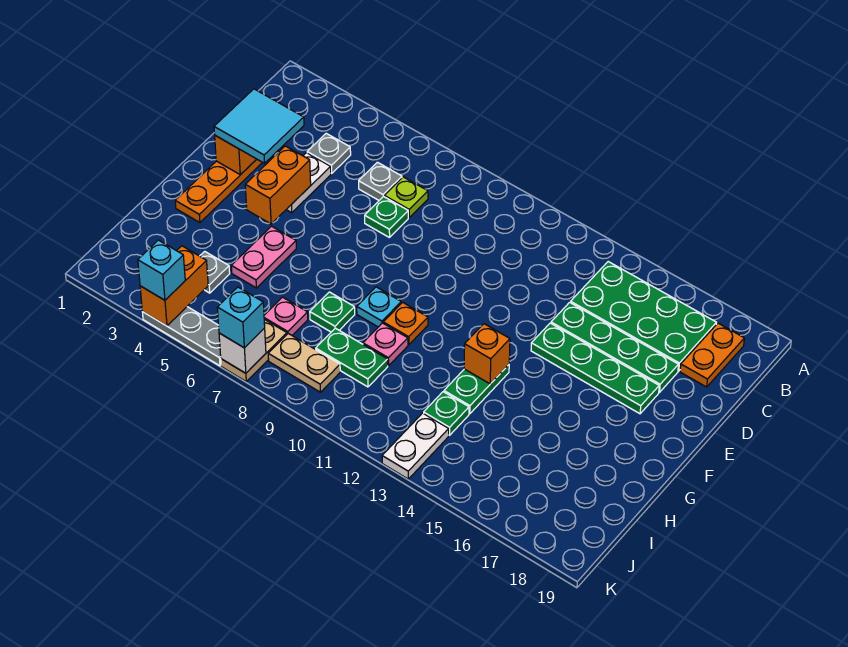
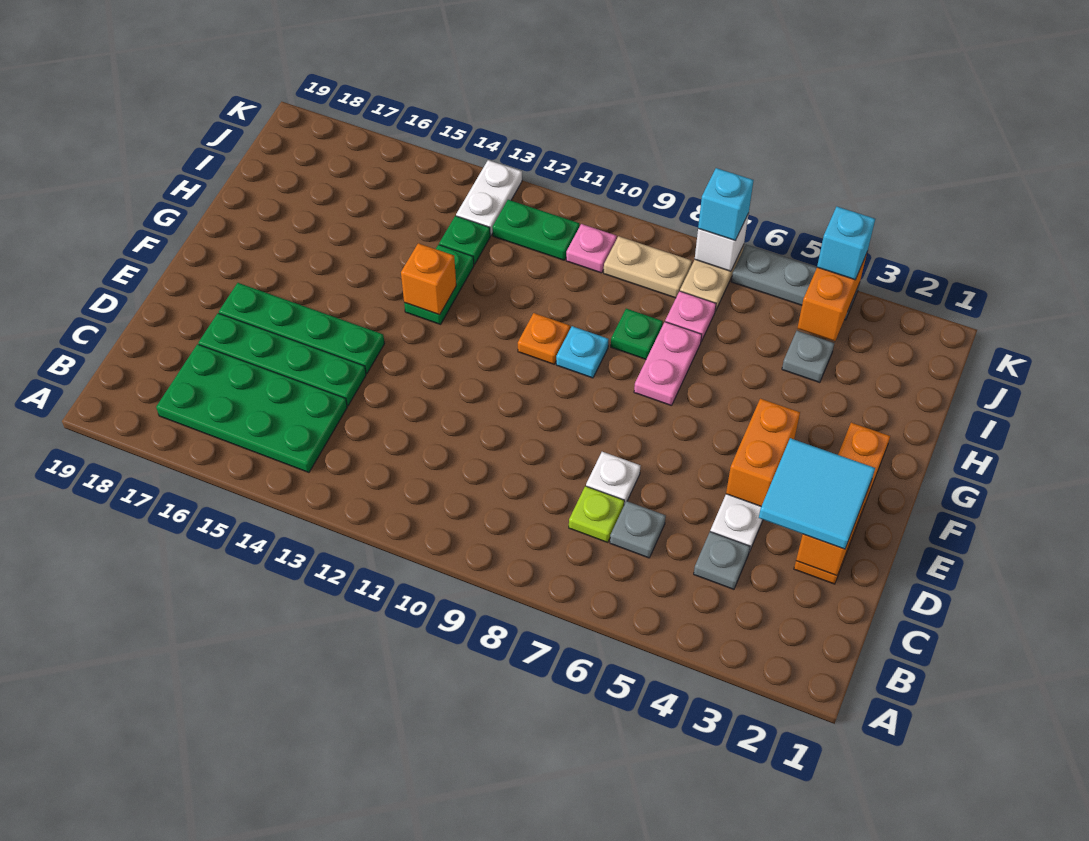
orange 1x2 plate [680,323,744,387] -> none
green 1x1 plate [365,196,408,238] -> white 1x1 plate [586,452,640,505]
pink 1x2 plate [231,226,296,288] -> pink 1x2 plate moved to [634,322,702,406]
pink 1x1 plate [363,323,408,366] -> pink 1x1 plate moved to [566,224,617,273]
green 1x2 plate [316,328,388,387] -> green 1x2 plate moved to [493,200,579,260]

